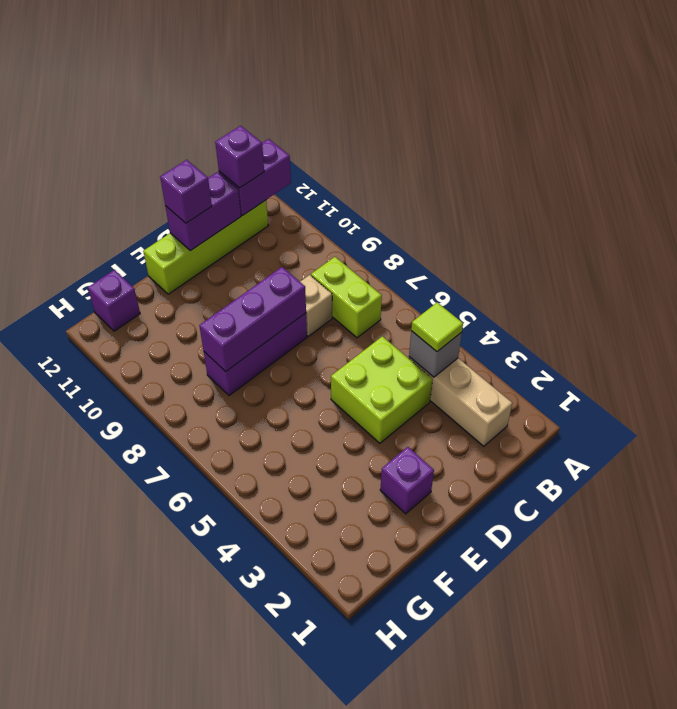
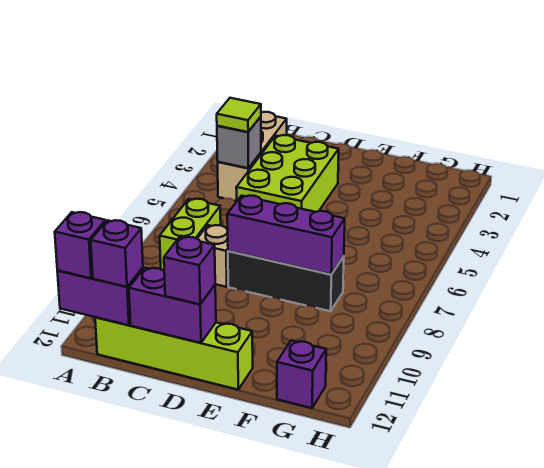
lime 2x2 brick [331,336,433,443] -> lime 2x3 brick [236,135,339,212]
purple 1x3 brick [204,313,307,396] -> black 1x3 brick [228,251,344,311]
purple 1x1 brick [380,447,434,514] -> purple 1x1 brick moved to [55,212,105,278]

